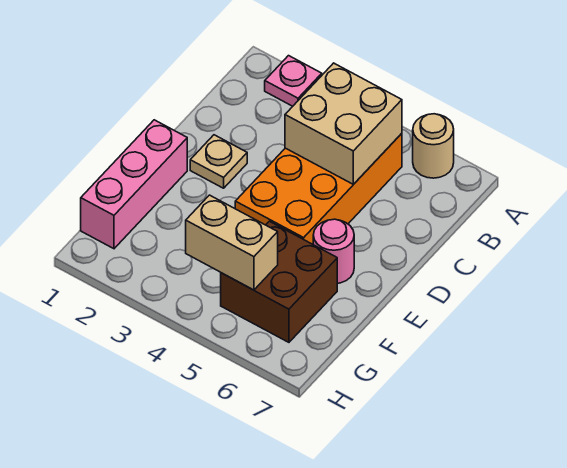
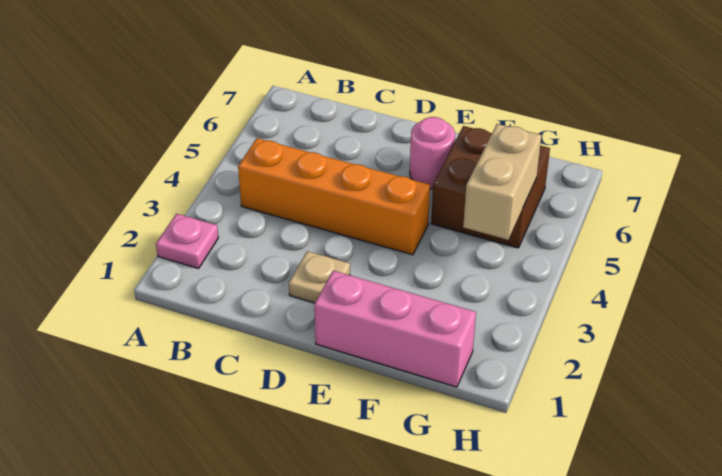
tan 1x1 round brick [413,114,454,178] -> none
orange 2x4 brick [235,133,402,244] -> orange 1x4 brick [238,138,430,255]
tan 2x2 brick [285,63,402,184] -> none

